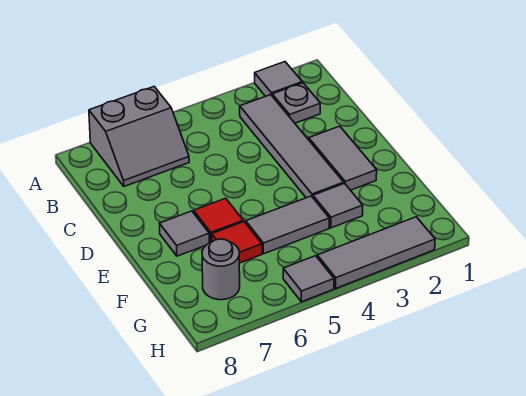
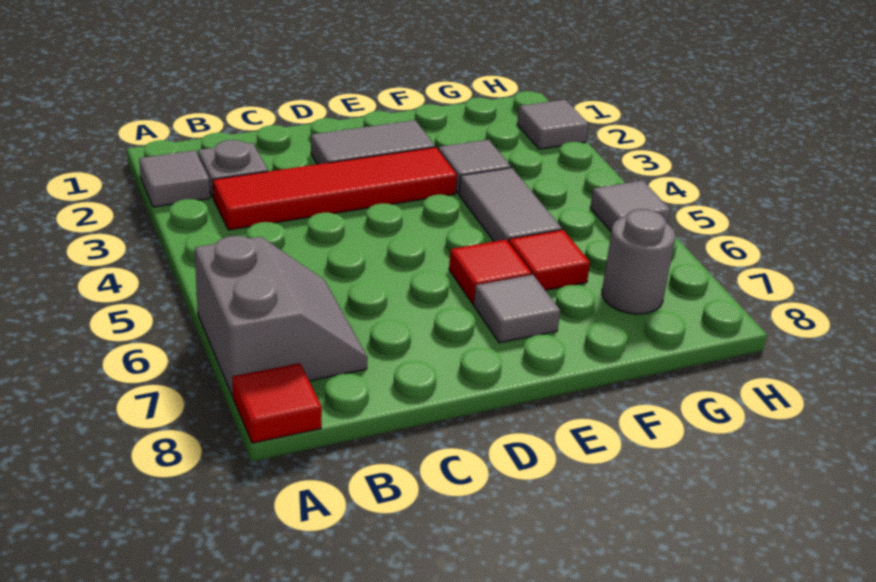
none -> red 1x1 tile [232,363,322,443]
grey 1x4 tile [240,95,344,198] -> red 1x4 tile [213,147,457,230]
grey 1x3 tile [317,217,435,288] -> grey 1x1 tile [517,100,588,149]

